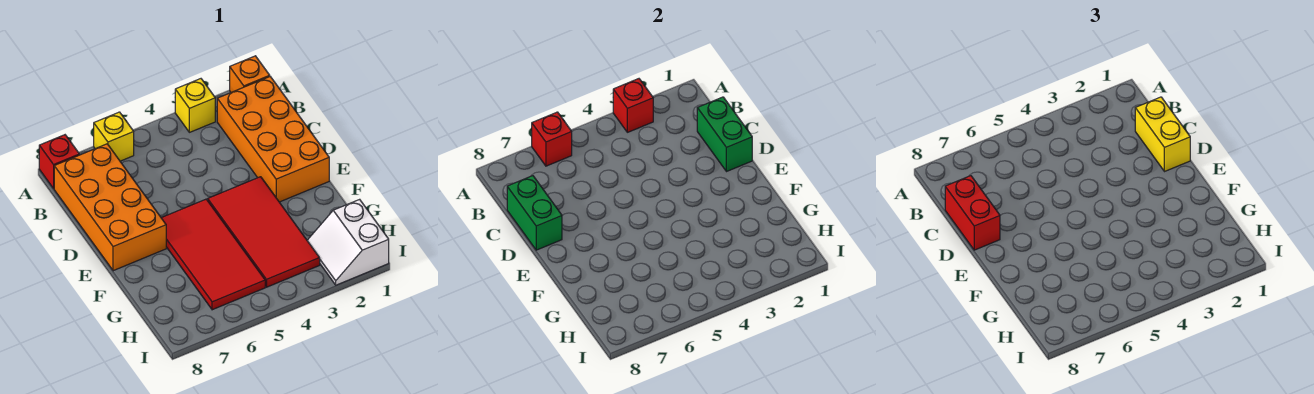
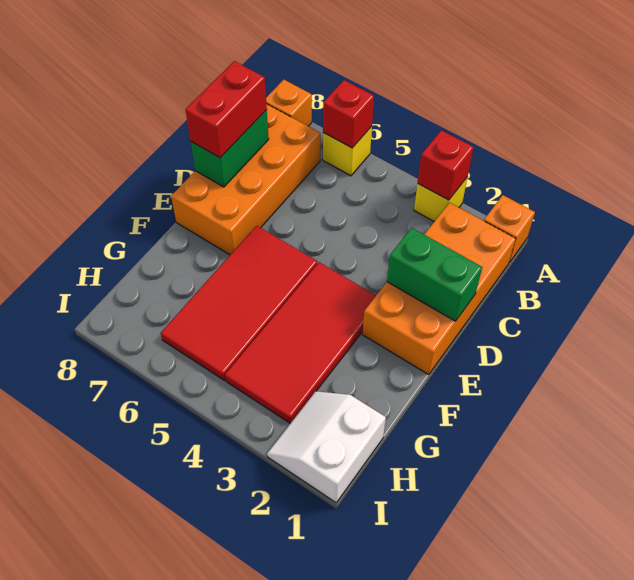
red 1x1 brick [39,135,79,188] -> orange 1x1 brick [266,80,312,126]
green 1x2 brick [697,97,752,172] -> green 1x2 brick turned to [387,228,482,321]
yellow 1x2 brick [1135,97,1190,172] -> none

